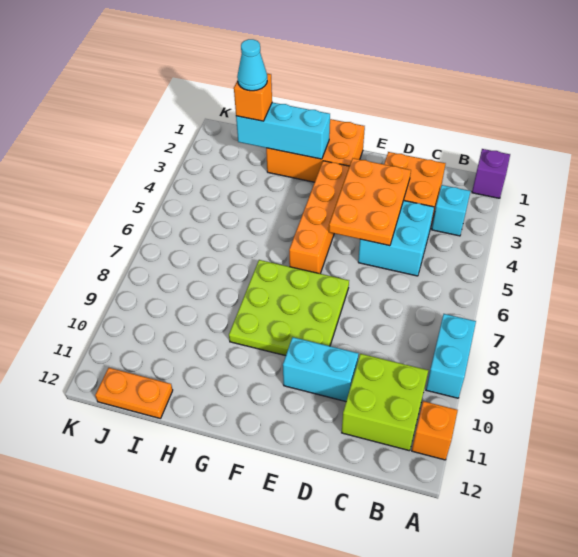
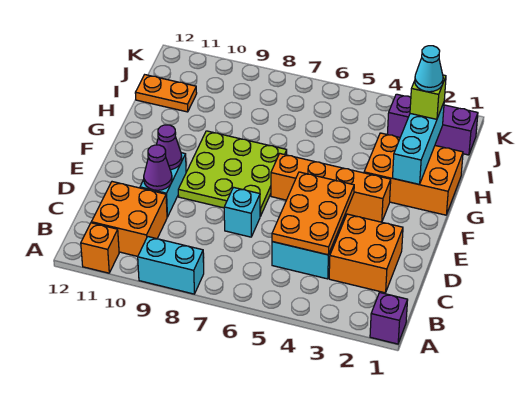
cyan 1x1 brick [432,185,470,236] -> cyan 1x1 brick moved to [224,187,260,237]
lime 2x2 brick [342,354,428,451] -> orange 2x2 brick [91,182,167,256]
orange 2x3 plate [329,158,411,246] -> orange 2x3 plate turned to [272,172,354,255]
none -> purple 1x1 cone [144,145,172,190]
none -> purple 1x1 cone [157,125,182,170]
orange 2x3 brick [266,119,365,182] -> orange 2x3 brick turned to [364,133,463,215]
orange 1x1 brick [234,74,272,121] -> lime 1x1 brick [410,75,446,119]
orange 1x2 plate [95,368,173,419] -> orange 1x2 plate turned to [135,75,197,112]
none -> purple 1x3 brick [387,94,478,155]

